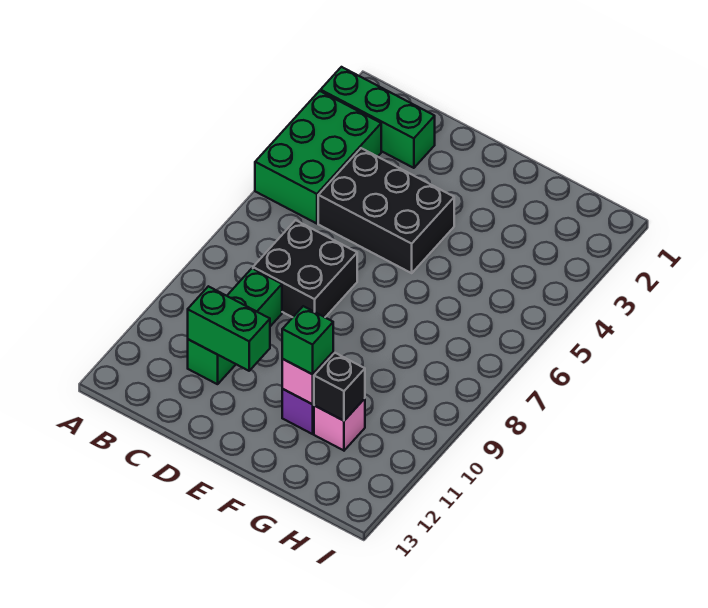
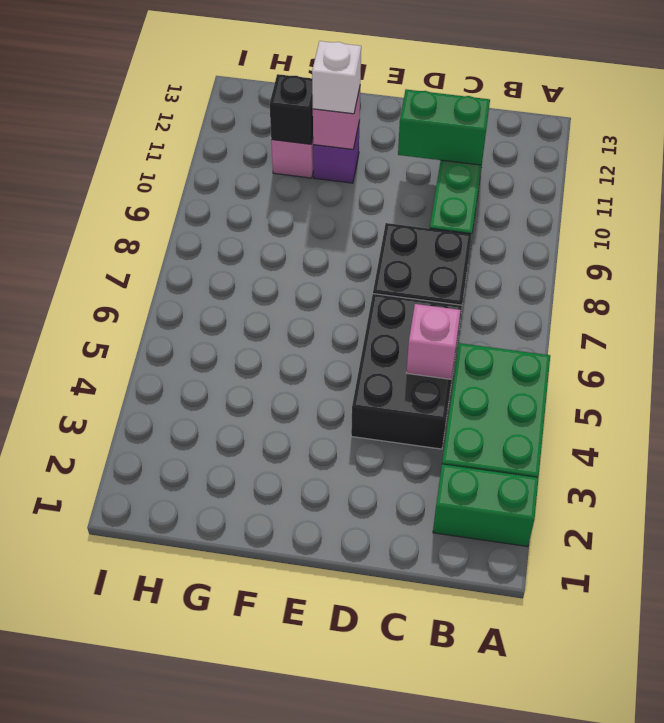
green 1x3 brick [321,67,435,168] -> green 1x2 brick [433,464,539,547]
black 2x3 brick [318,148,454,273] -> black 2x3 brick turned to [351,294,462,449]
none -> pink 1x1 brick [406,304,461,379]
green 1x1 brick [282,306,333,374] -> white 1x1 brick [312,41,361,114]

